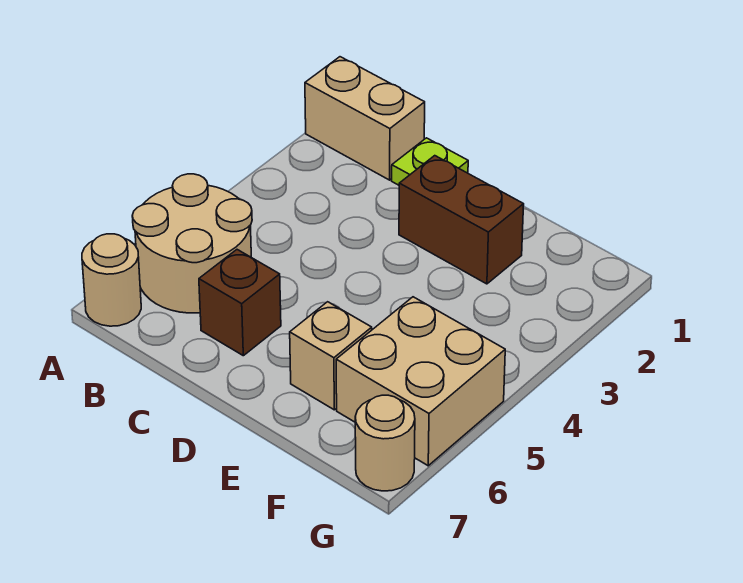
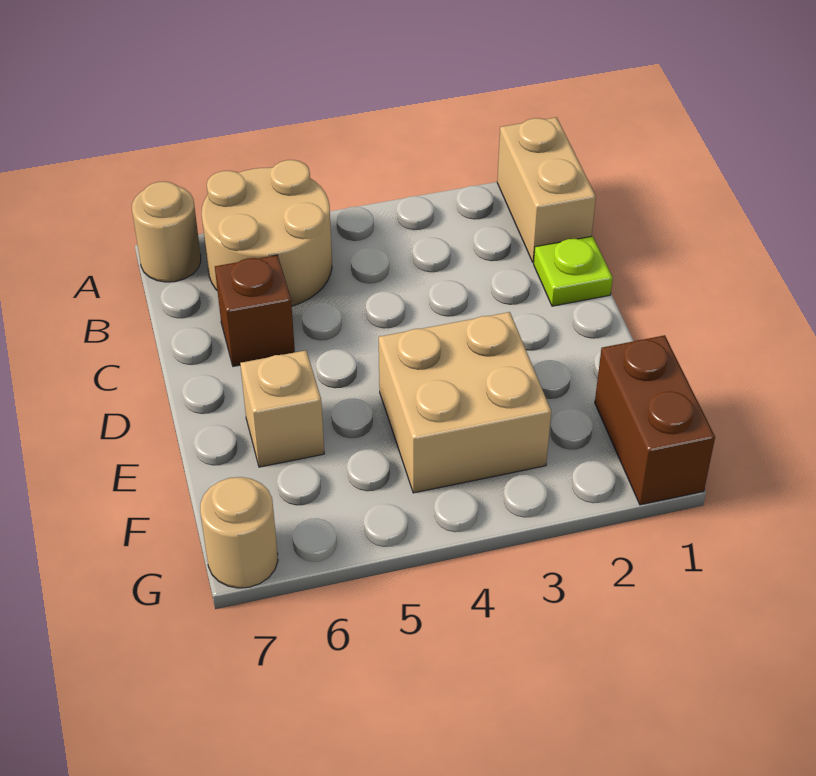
brown 1x2 brick [399,156,524,284] -> brown 1x2 brick moved to [595,335,715,505]
tan 2x2 brick [336,297,505,466] -> tan 2x2 brick moved to [379,312,551,493]

